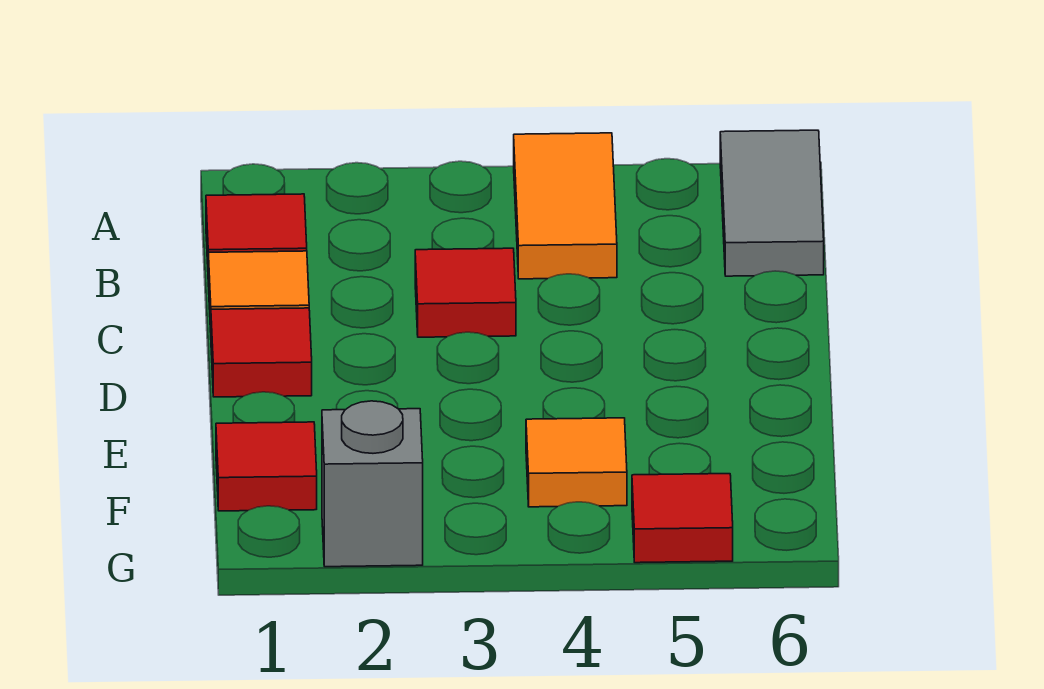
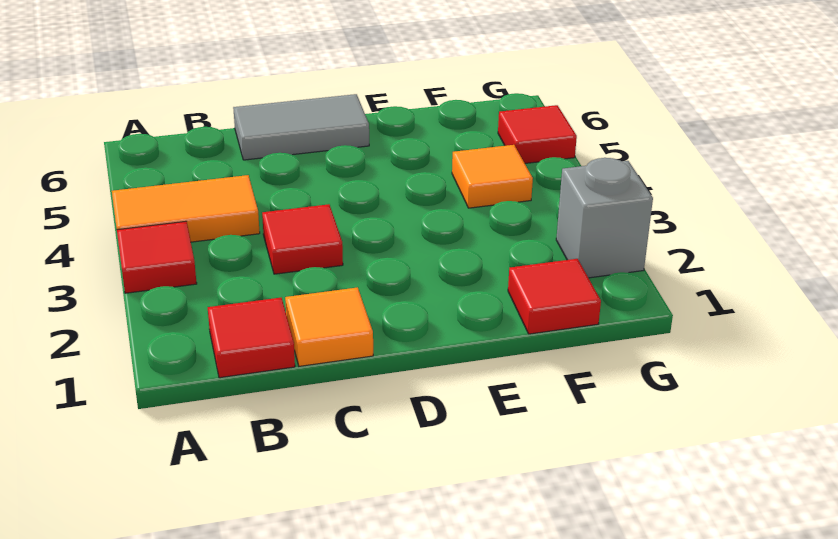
grey 1x2 tile [720,130,824,276] -> grey 1x2 tile moved to [233,94,369,160]
red 1x1 tile [211,308,312,397] -> red 1x1 tile moved to [117,221,197,293]

